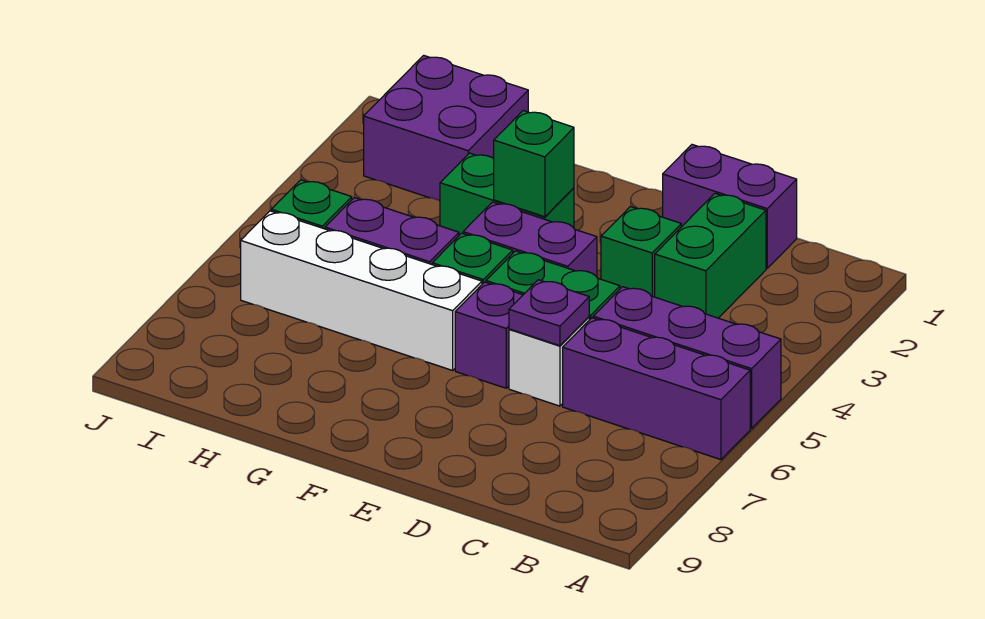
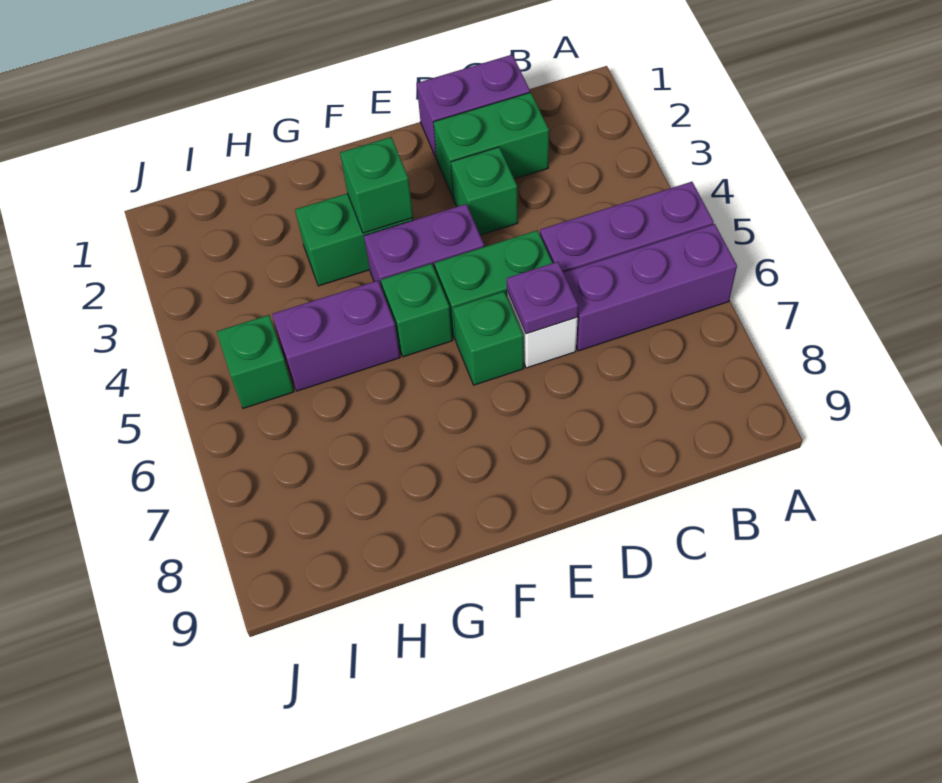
green 1x2 brick [655,193,766,318] -> green 1x2 brick turned to [433,92,549,198]
purple 1x1 brick [455,282,523,388] -> green 1x1 brick [453,291,524,385]
white 1x4 brick [241,211,482,370] -> none
purple 2x2 brick [364,55,528,201] -> none

